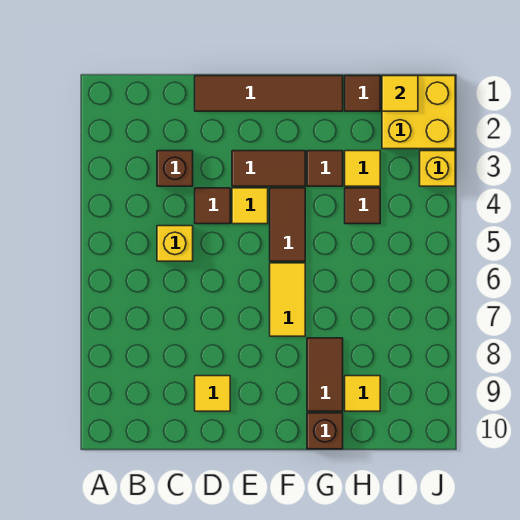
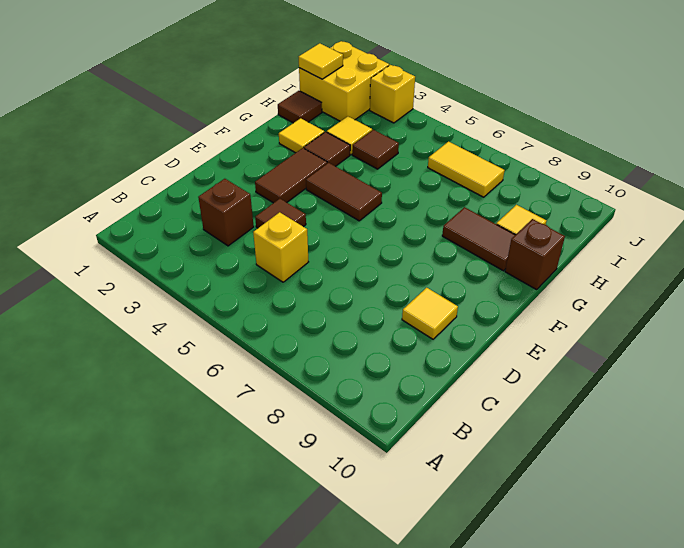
brown 1x4 tile [195,76,343,111] -> none
yellow 1x1 tile [232,188,268,224] -> yellow 1x1 tile moved to [279,118,324,153]
yellow 1x2 tile [270,263,305,336] -> yellow 1x2 tile moved to [428,142,505,197]

